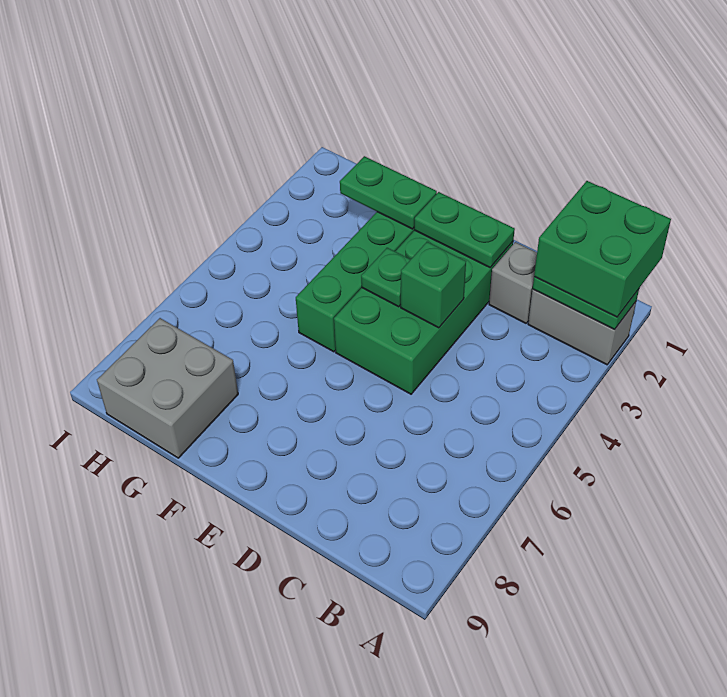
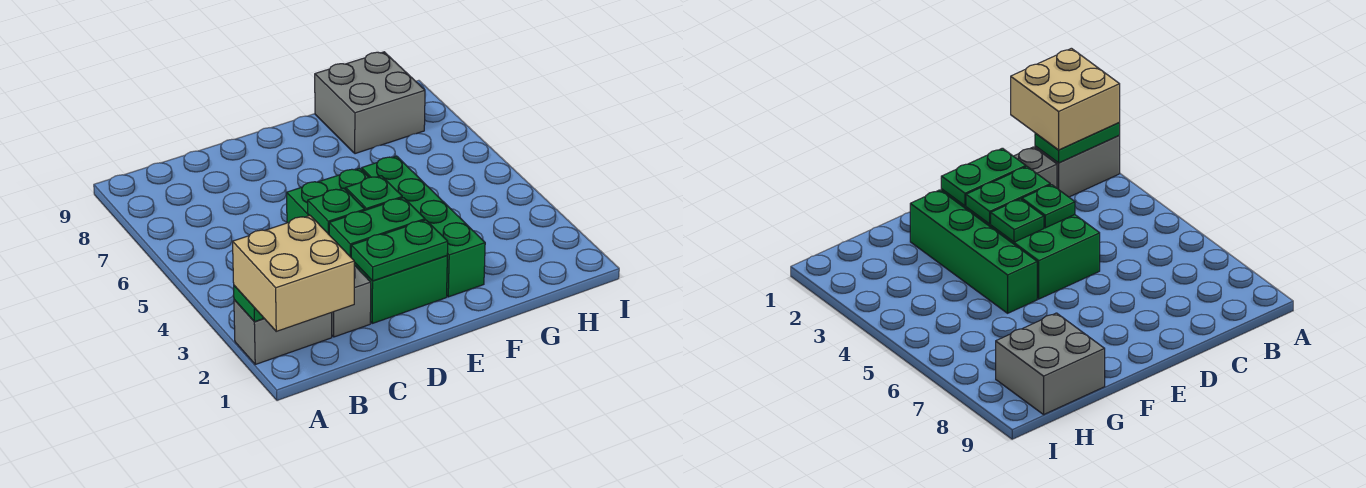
green 2x2 brick [534,181,671,317] -> tan 2x2 brick [233,216,354,331]
green 1x1 brick [401,242,466,328] -> green 1x1 plate [308,188,365,234]
green 1x2 plate [340,156,437,229] -> green 1x2 plate moved to [329,198,425,257]

